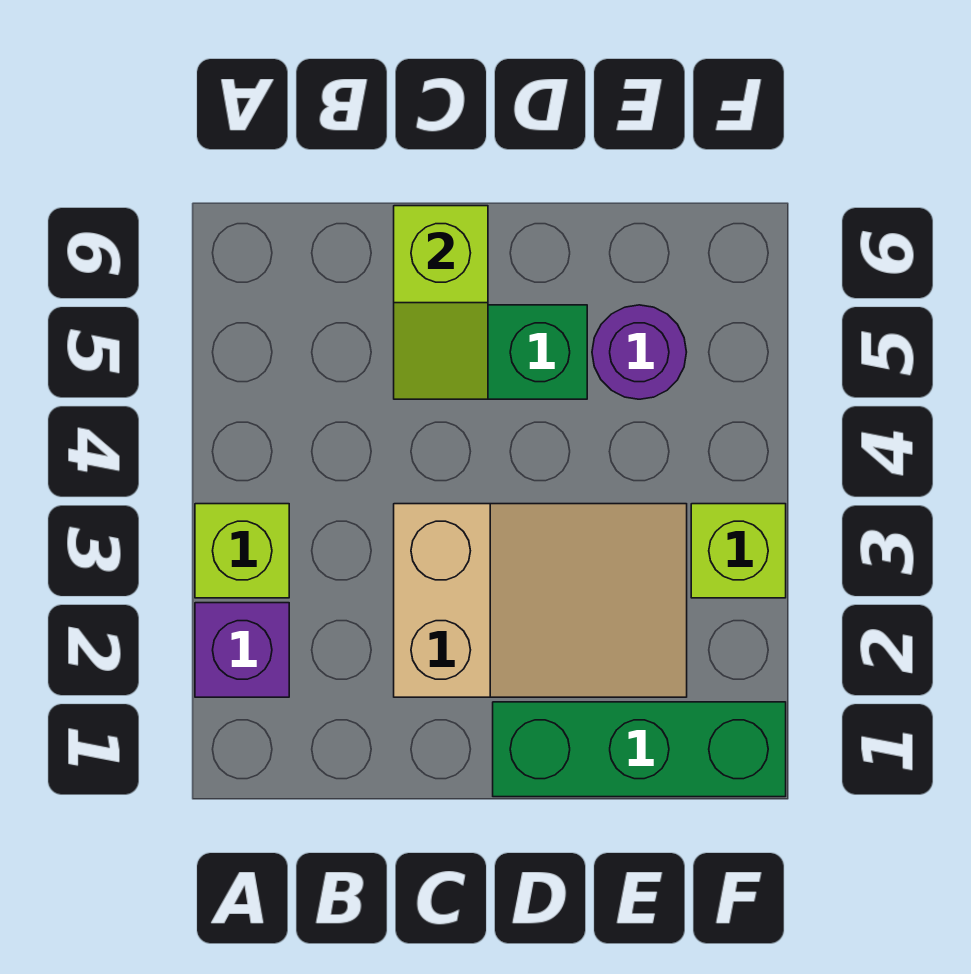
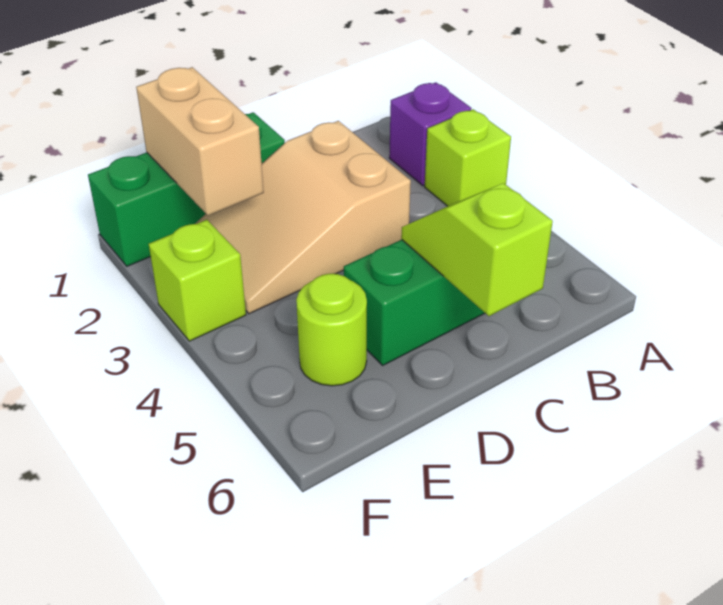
none -> tan 1x2 brick [136,67,264,216]
purple 1x1 round brick [592,305,686,399] -> lime 1x1 round brick [296,274,367,386]

